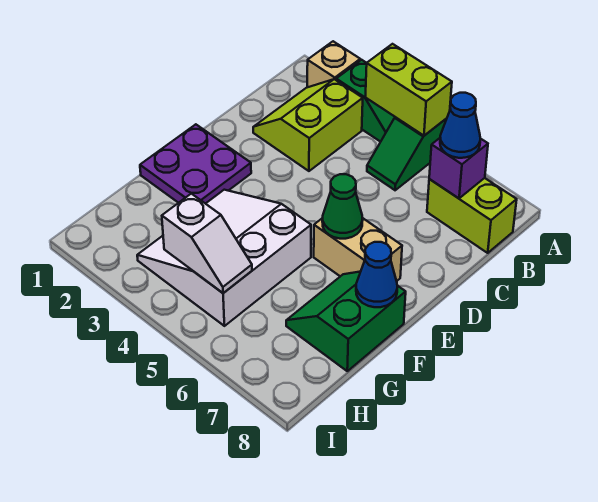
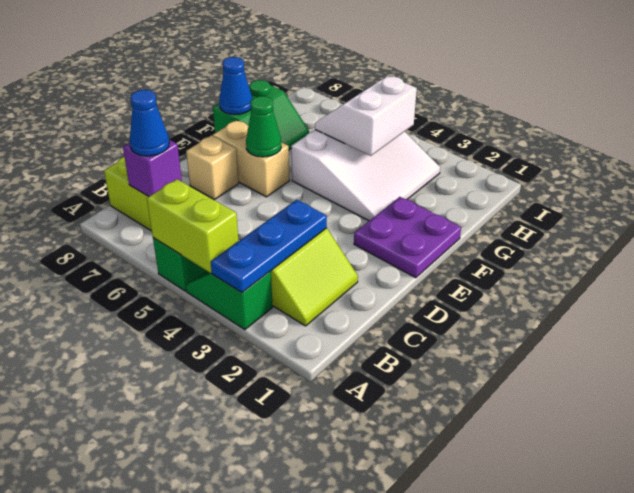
tan 1x1 brick [307,41,360,87] -> tan 1x1 brick moved to [186,136,239,200]
none -> blue 1x3 plate [211,200,327,292]
white 1x2 slope [162,194,252,293] -> white 2x2 slope [315,76,417,156]

